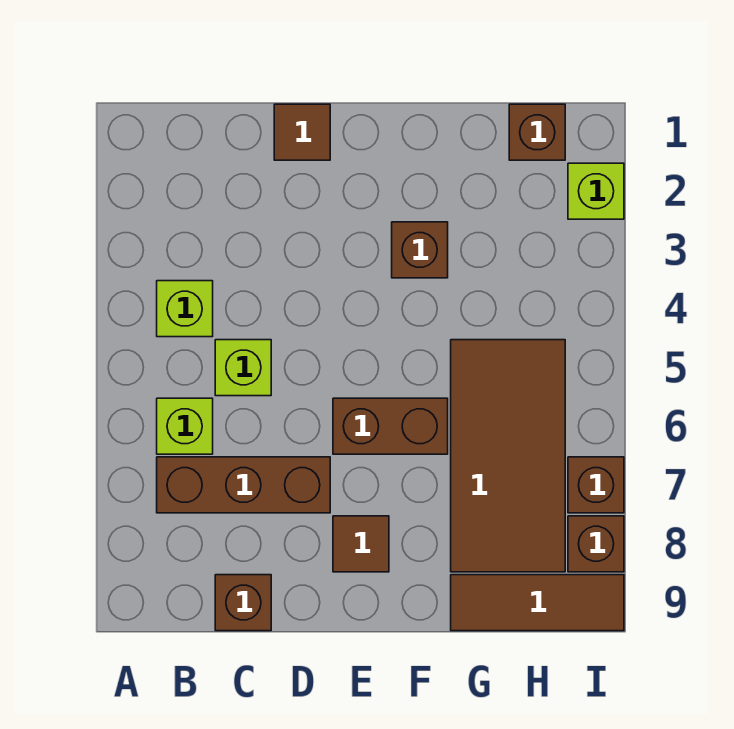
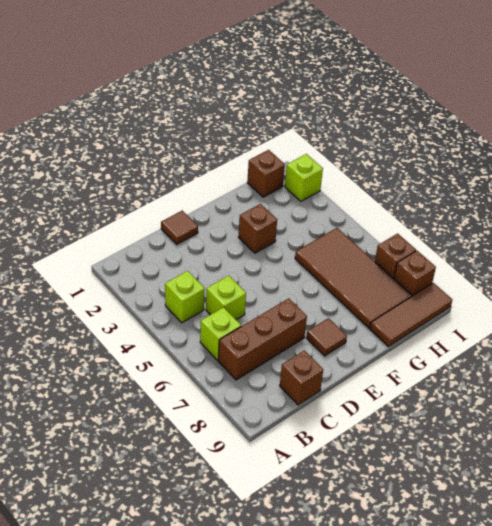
brown 1x2 brick [333,398,448,454] -> none

